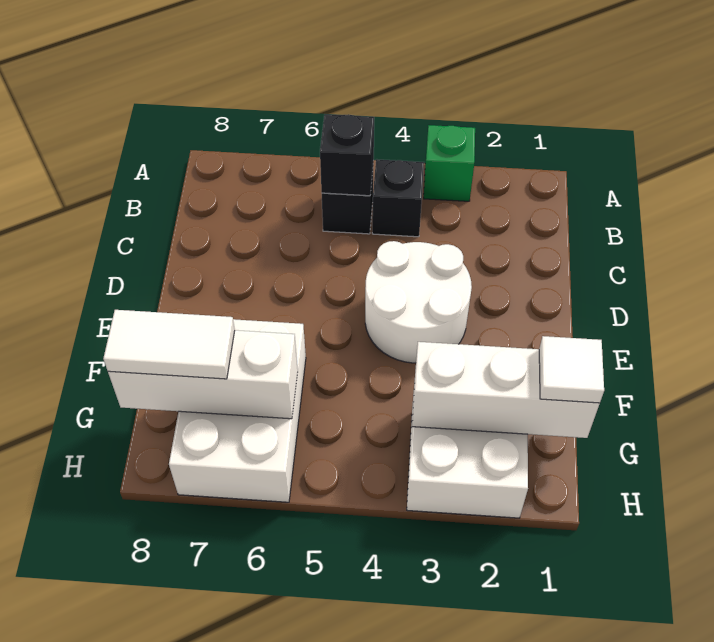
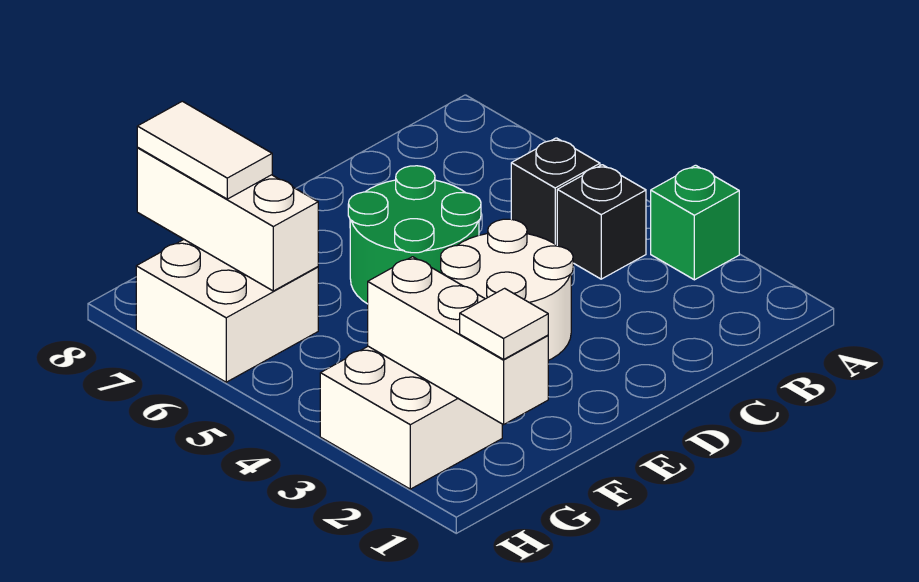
black 1x1 brick [320,114,374,196] -> none
none -> green 2x2 round brick [348,166,481,304]
white 2x3 brick [169,319,306,502] -> white 2x2 brick [136,240,318,382]

